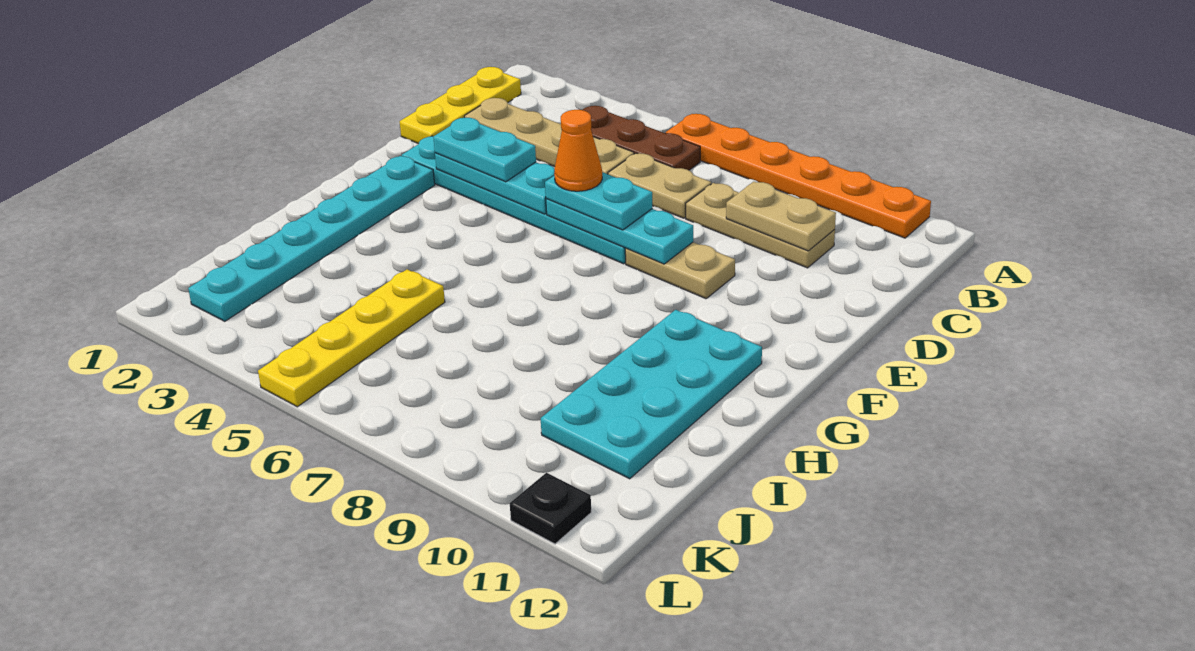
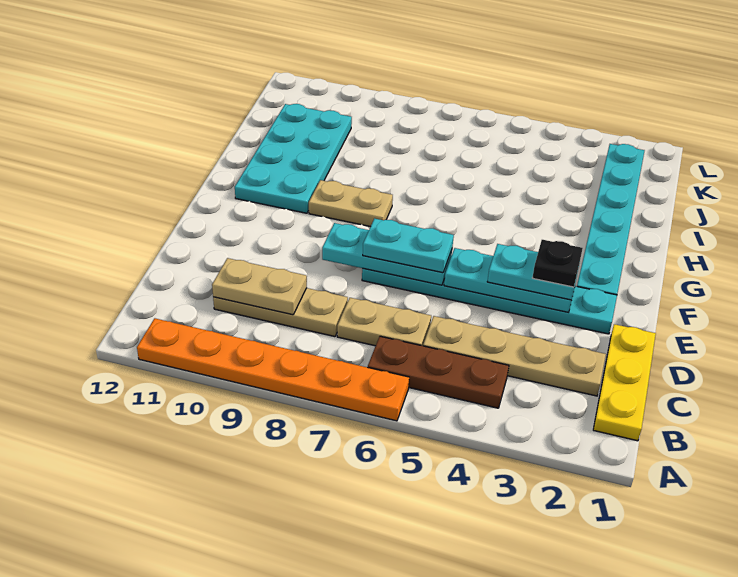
orange 1x1 cone [554,110,602,191] -> none
tan 1x2 plate [625,242,735,299] -> tan 1x2 plate moved to [309,180,393,227]
yellow 1x4 plate [258,269,445,407] -> none
black 1x1 plate [510,473,591,544] -> black 1x1 plate moved to [532,240,583,287]

